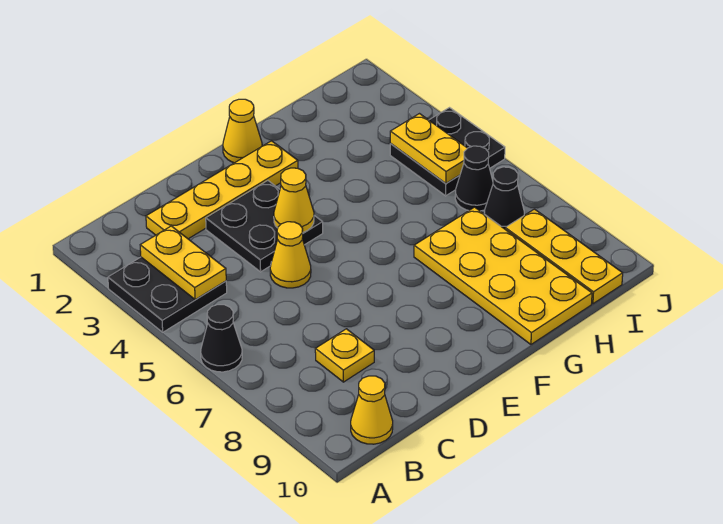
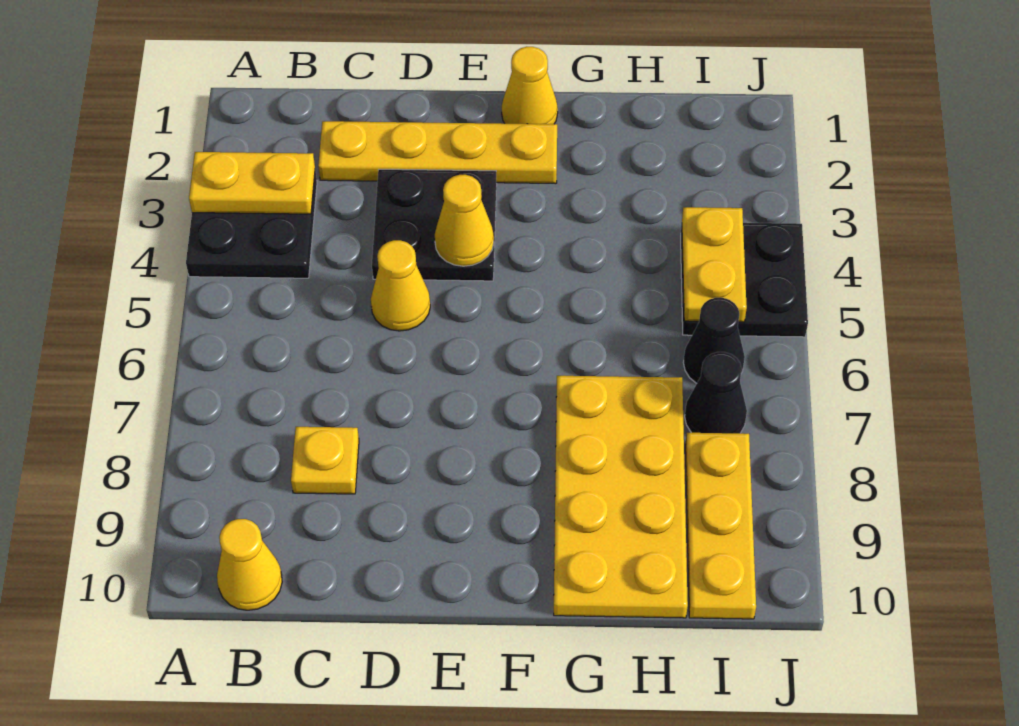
black 1x1 cone [201,305,242,372] -> none
yellow 1x2 plate [140,226,226,300] -> yellow 1x2 plate turned to [189,152,315,214]

